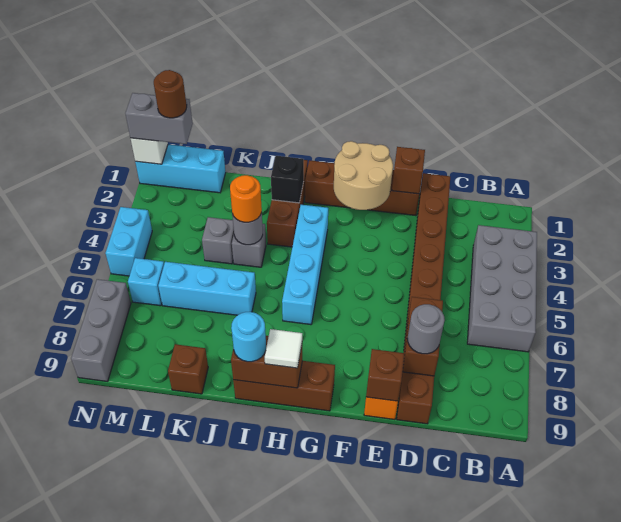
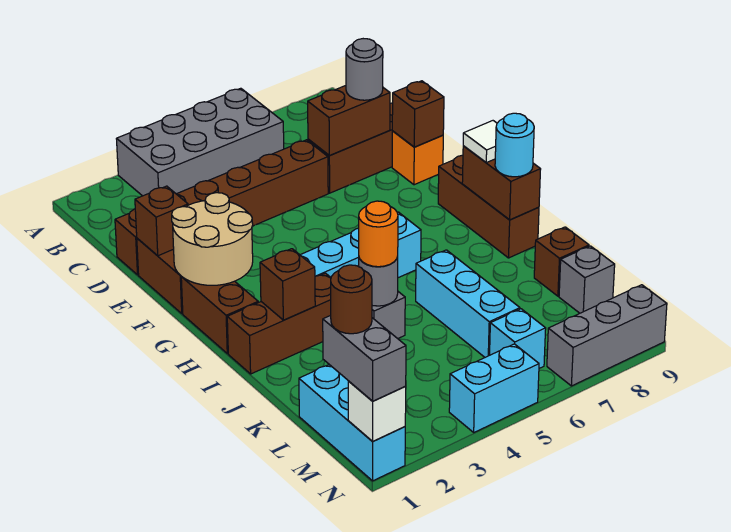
black 1x1 brick [271,156,304,203] -> brown 1x1 brick [260,249,315,320]
grey 1x1 brick [202,217,234,264] -> grey 1x1 brick moved to [559,246,615,313]

